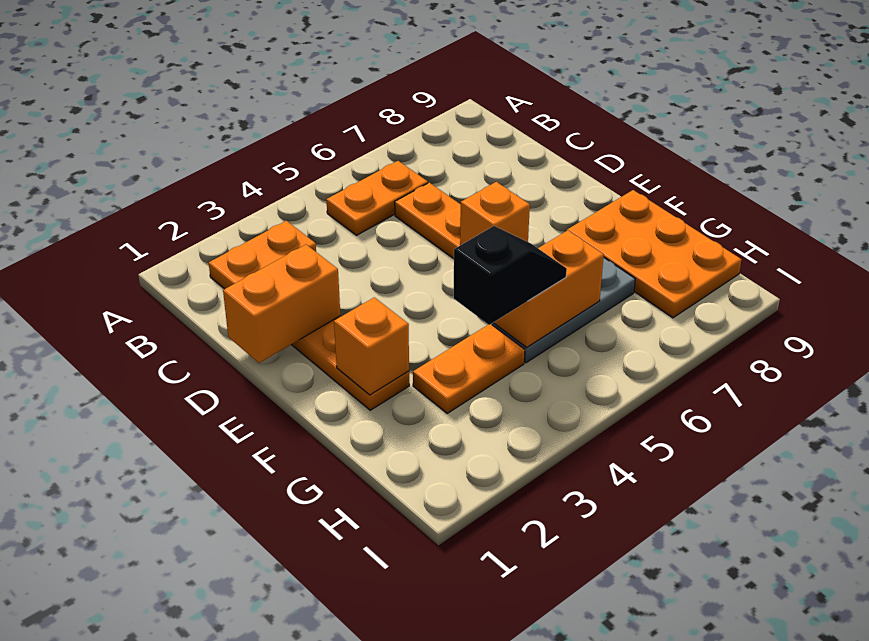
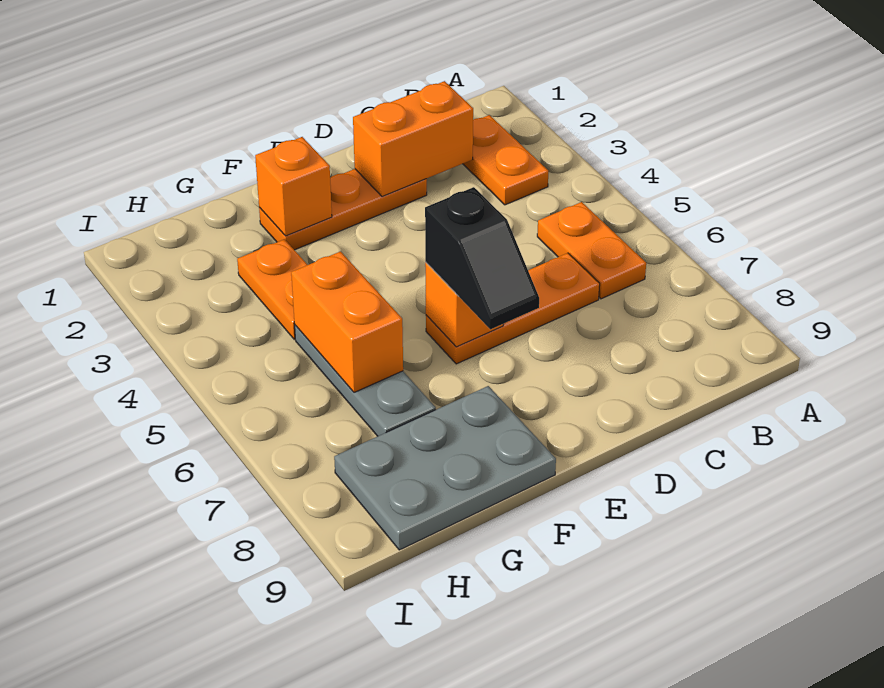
orange 1x2 brick [223,245,340,363] -> orange 1x2 brick turned to [353,81,473,197]
orange 2x3 plate [566,190,742,318] -> grey 2x3 plate [334,386,556,550]
black 1x2 slope [454,226,567,325] -> black 1x2 slope moved to [425,187,539,329]

